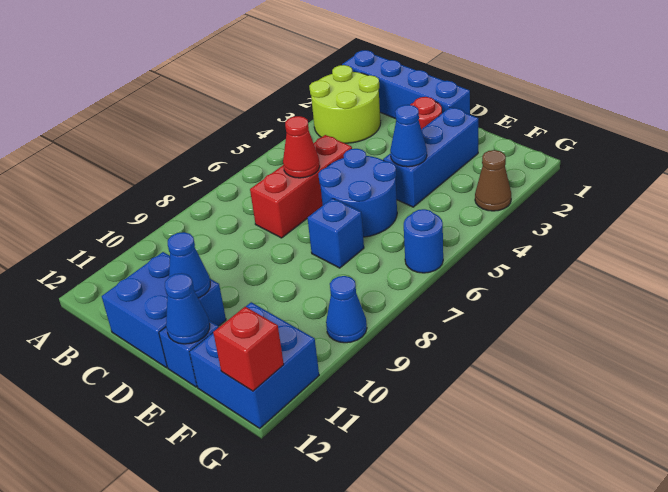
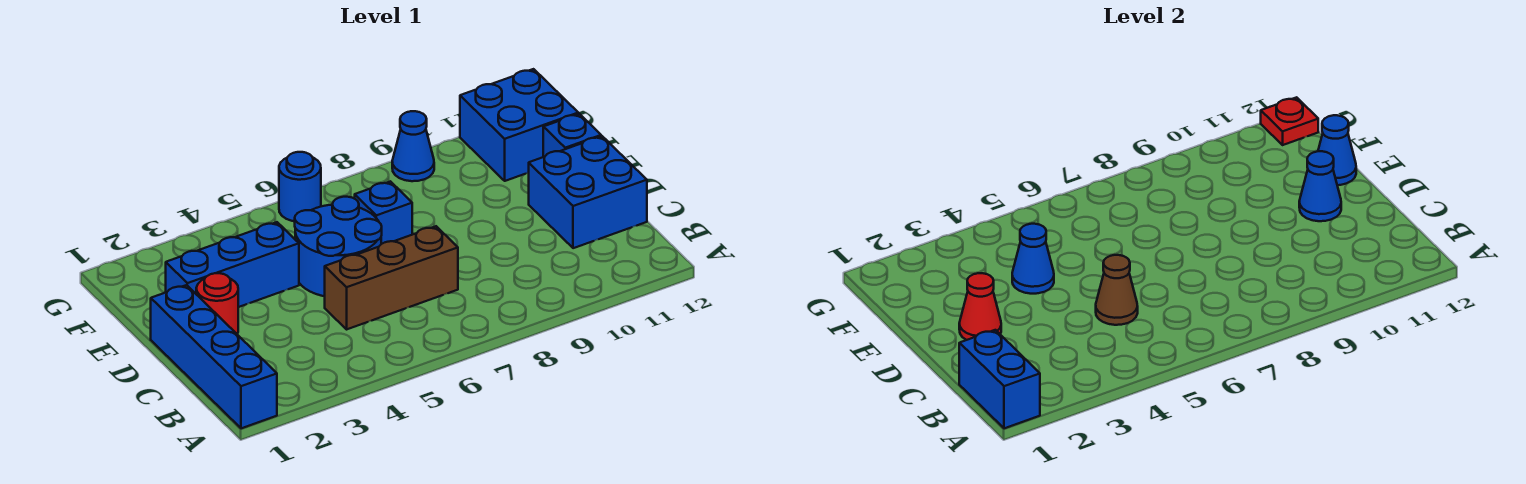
none -> blue 1x2 brick [959,330,1040,428]
lime 2x2 round brick [309,65,381,143] -> none
red 1x3 brick [250,135,352,238] -> brown 1x3 brick [325,226,458,329]
red 1x1 cone [283,116,320,178] -> red 1x1 cone moved to [959,273,1001,340]
brown 1x1 cone [475,150,511,211] -> brown 1x1 cone moved to [1096,255,1138,325]
red 1x1 brick [213,307,284,391] -> red 1x1 plate [1261,97,1318,145]

